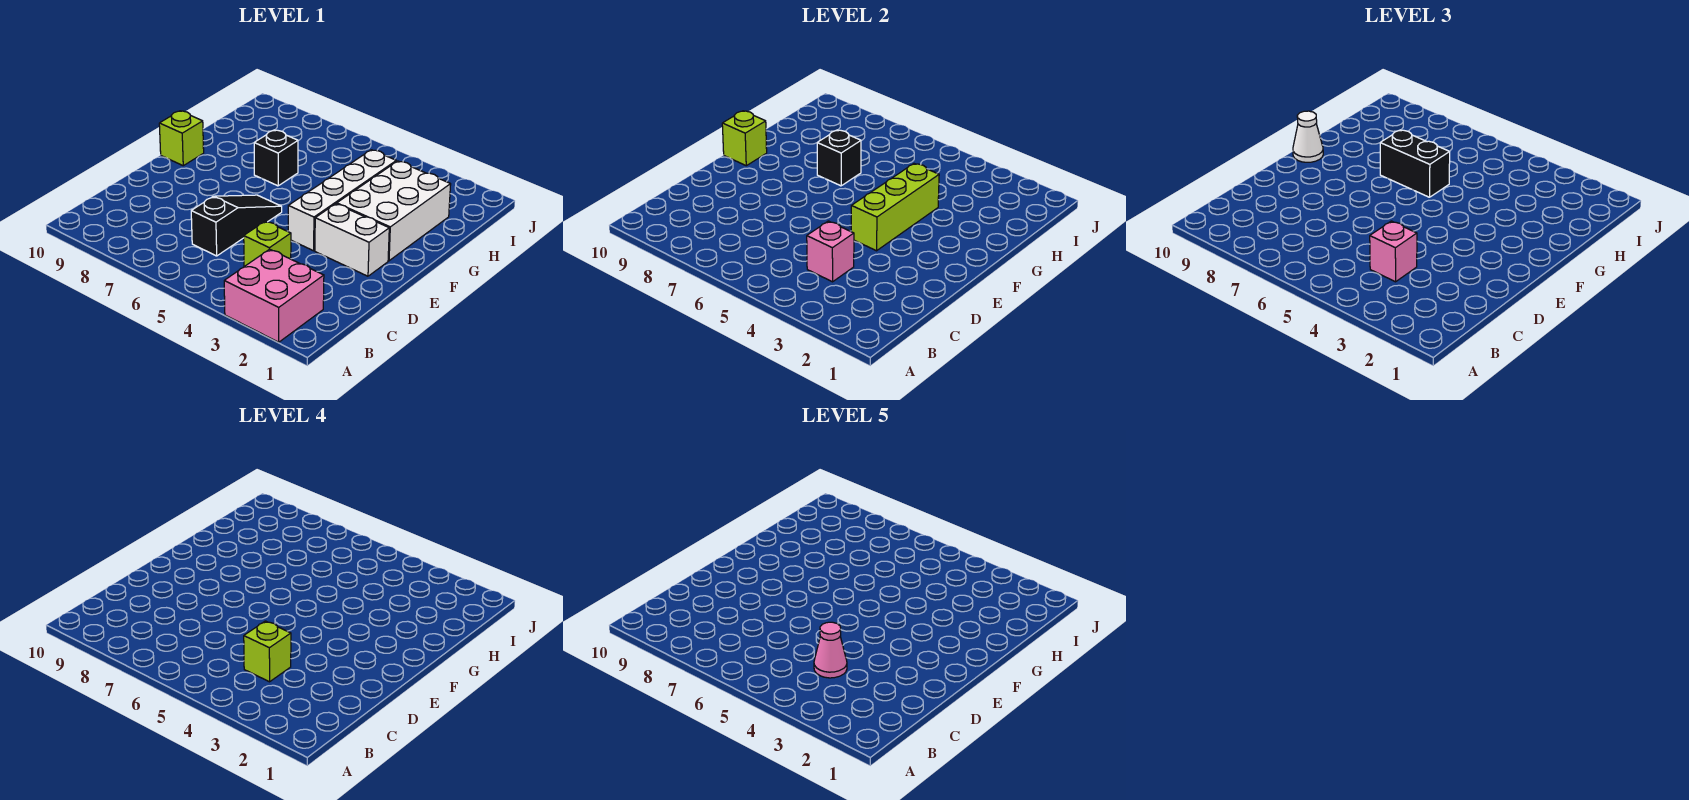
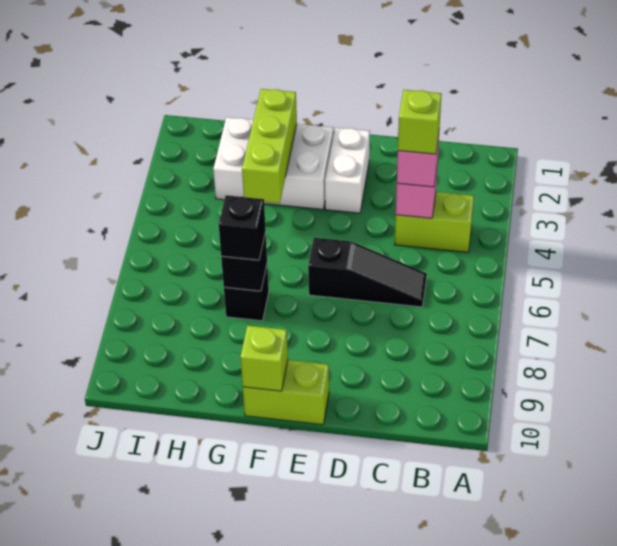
pink 2x2 brick [224,249,324,342] -> none
lime 1x1 brick [244,221,291,267] -> lime 1x2 brick [395,192,474,252]
pink 1x1 cone [814,622,847,678] -> none
black 1x3 slope [191,195,282,256] -> black 1x3 slope turned to [308,238,427,307]
white 1x4 brick [288,150,396,251] -> none
lime 1x3 brick [851,164,939,251] -> lime 1x3 brick turned to [242,89,297,203]
lime 1x1 brick [159,111,204,166] -> lime 1x2 brick [243,360,329,425]
white 1x1 cone [1293,111,1323,162] -> none
black 1x2 brick [1380,130,1450,197] -> black 1x1 brick [219,195,266,260]

